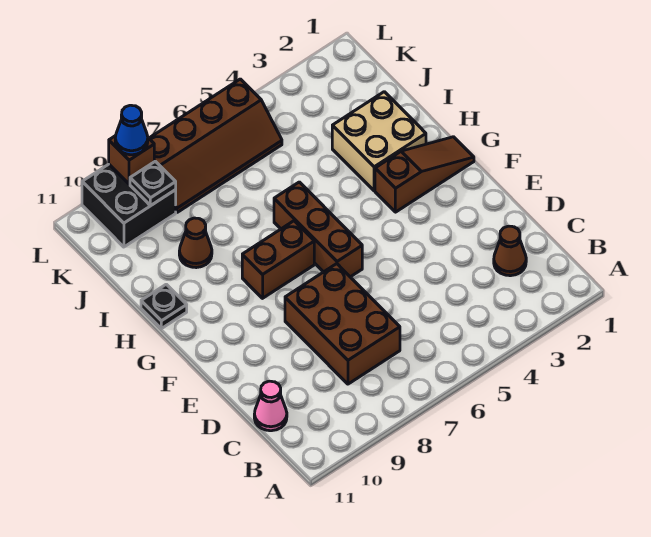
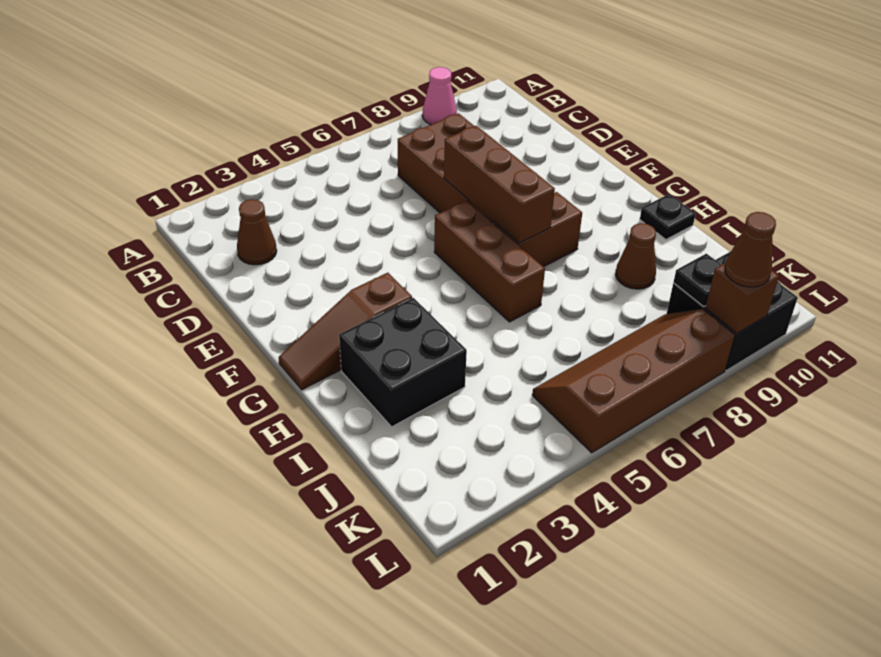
pink 1x1 cone [254,381,287,431] -> pink 1x1 cone moved to [422,67,457,124]
none -> brown 1x3 brick [444,126,555,243]
tan 2x2 brick [332,92,426,191] -> black 2x2 brick [339,298,467,427]
blue 1x1 cone [115,105,148,155] -> brown 1x1 cone [725,212,776,287]

